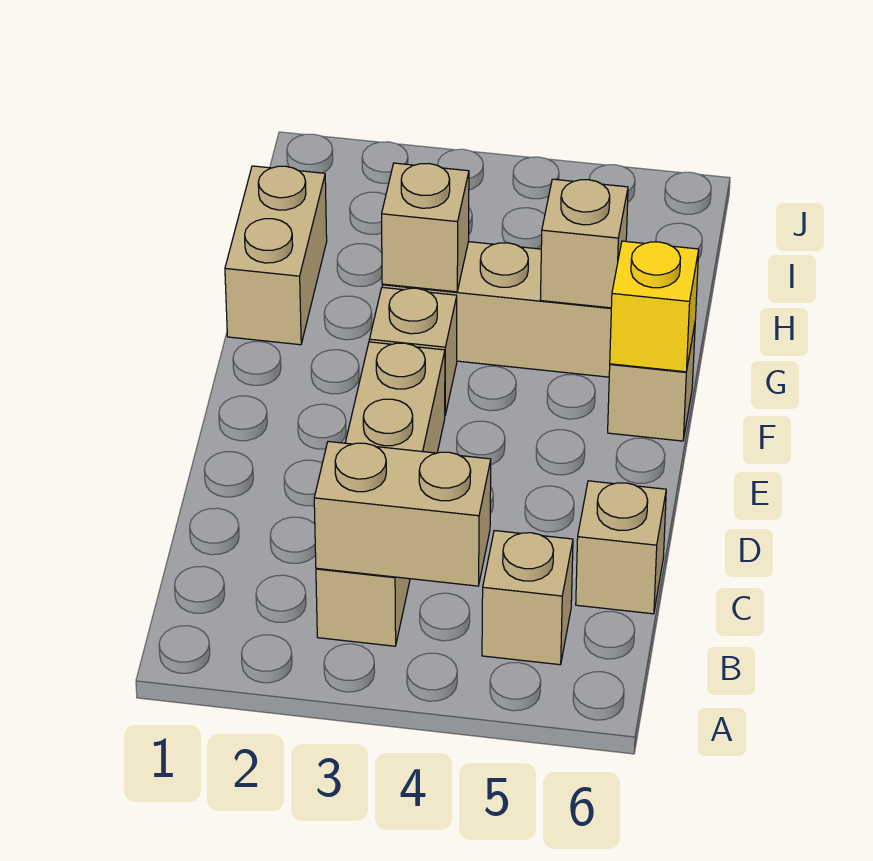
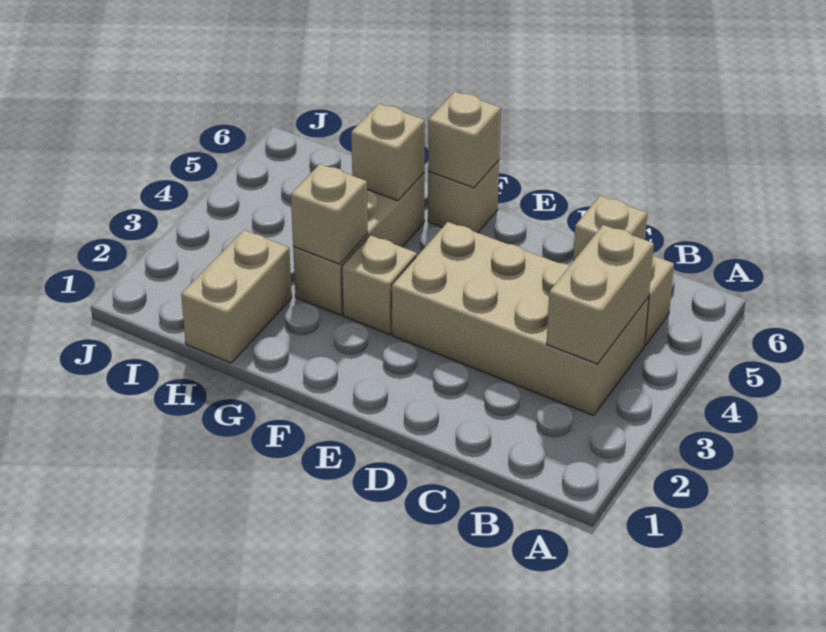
tan 1x4 brick [316,342,445,646] -> tan 2x4 brick [392,222,649,416]
yellow 1x1 brick [610,241,699,372] -> tan 1x1 brick [428,92,501,188]
tan 1x2 brick [225,166,327,345] -> tan 1x2 brick turned to [181,230,292,363]

